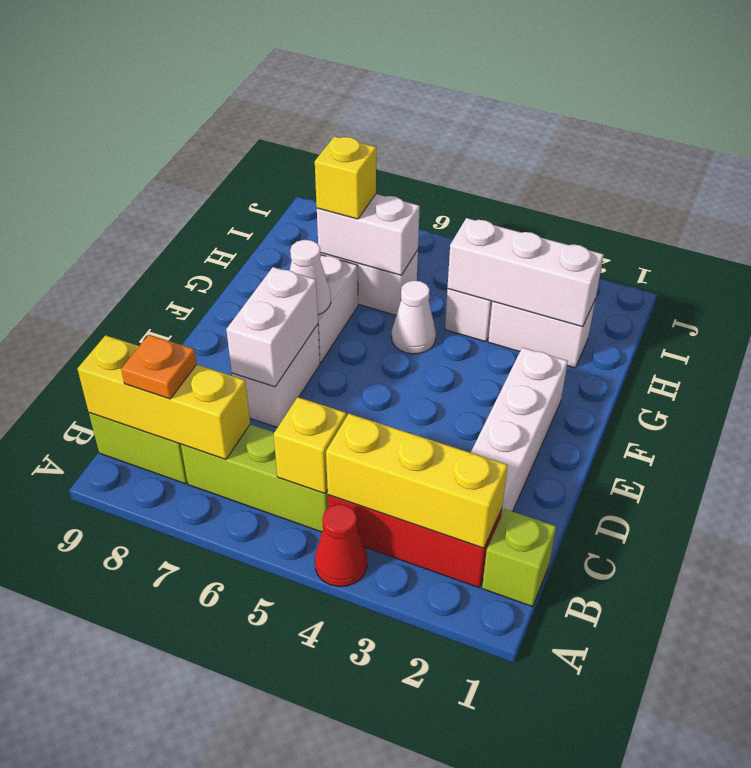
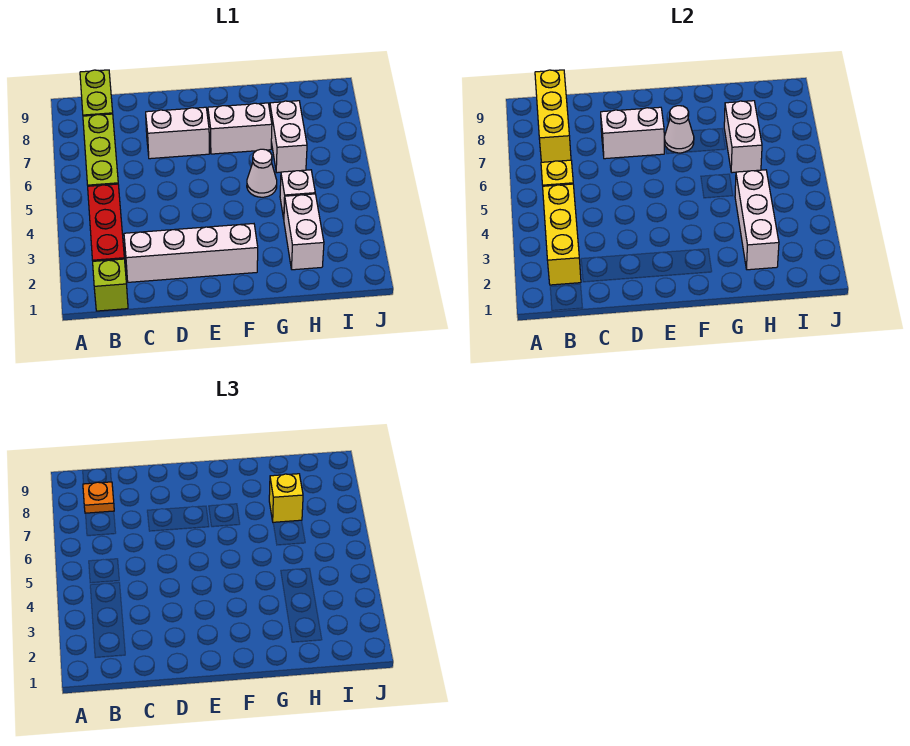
red 1x1 cone [315,504,367,587] -> none

